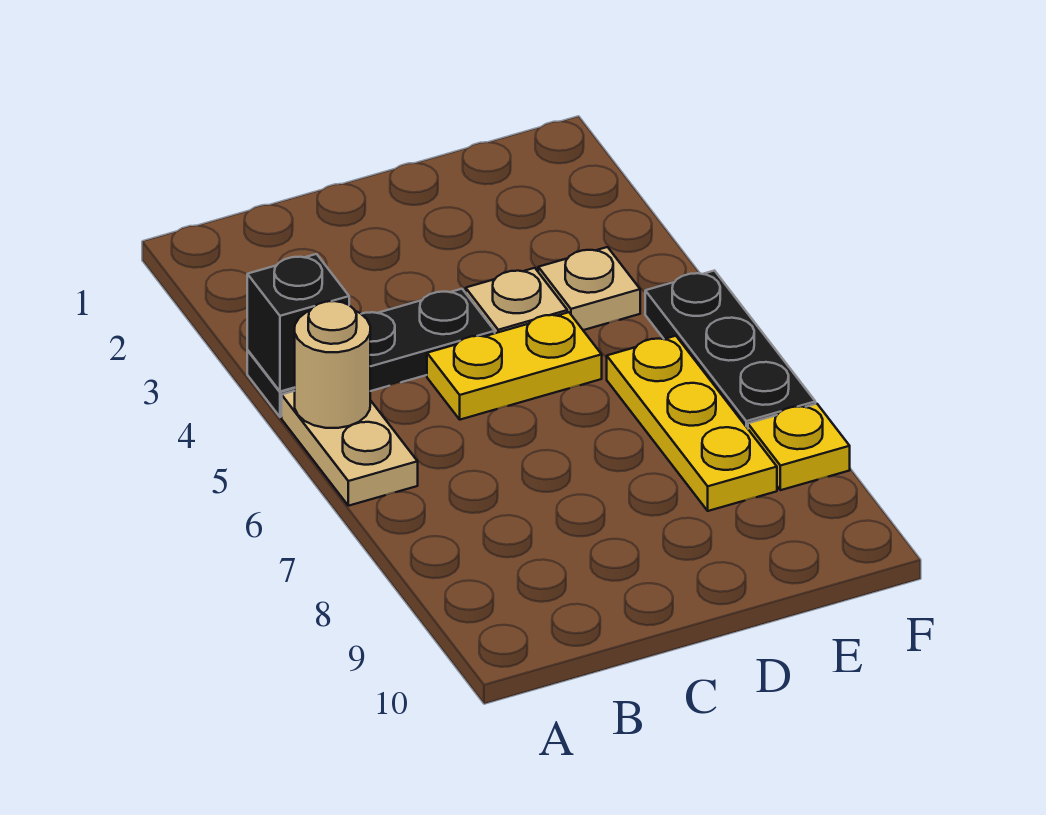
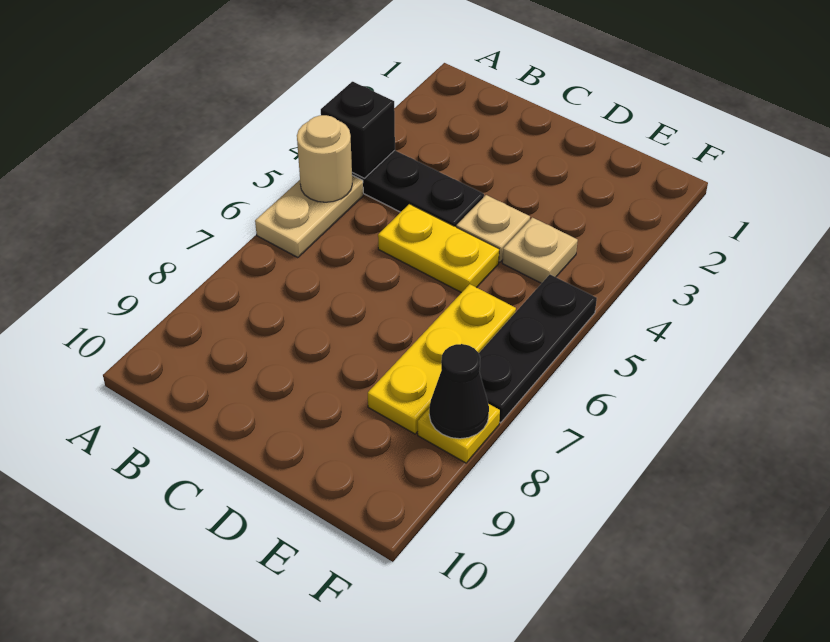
none -> black 1x1 cone [429,344,489,439]

